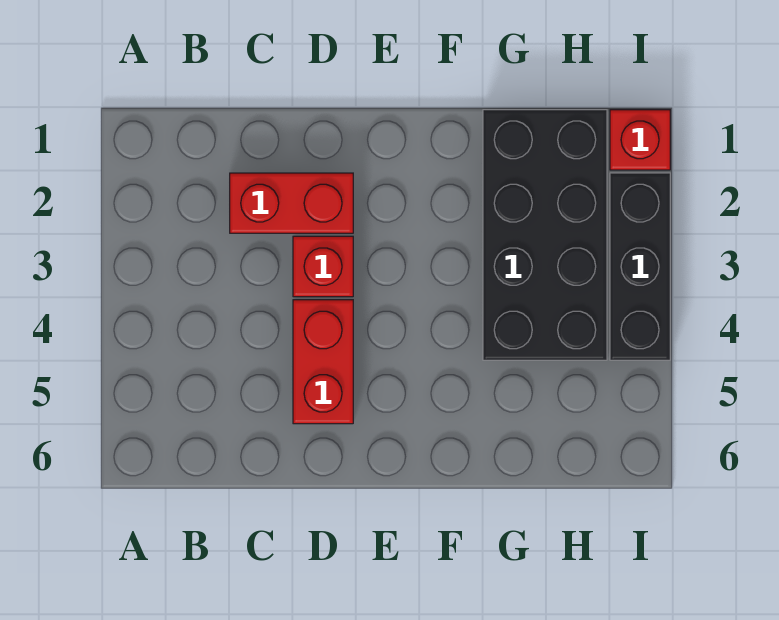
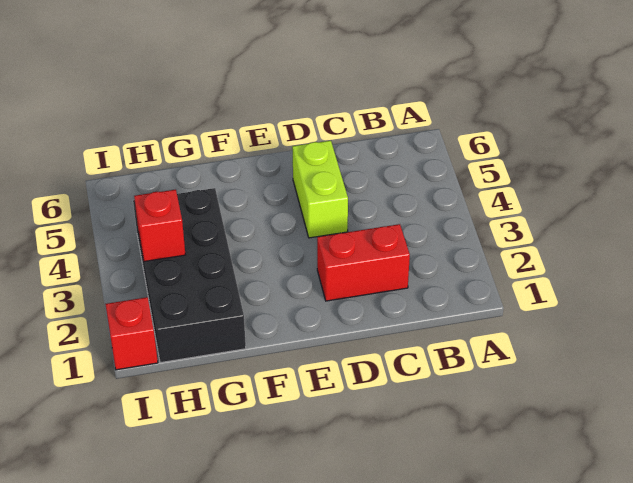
red 1x1 brick [293,236,353,297] -> red 1x1 brick moved to [134,190,185,262]
red 1x2 brick [293,300,353,424] -> lime 1x2 brick [292,141,348,238]
black 1x3 brick [610,173,670,360] -> none

